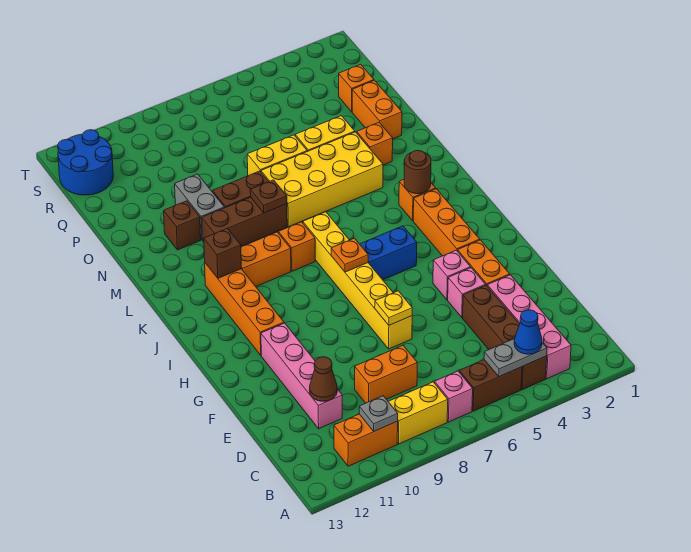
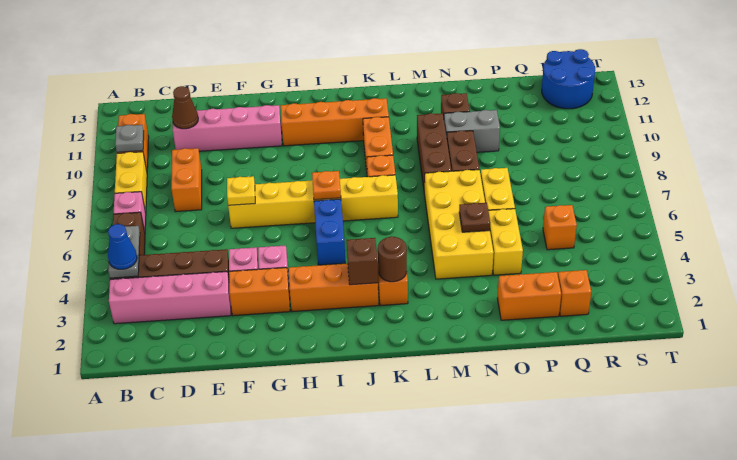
brown 1x1 brick [204,228,241,278] -> brown 1x1 brick moved to [347,238,378,285]
brown 1x1 plate [250,180,287,213] -> brown 1x1 plate moved to [459,203,490,232]
orange 1x1 brick [357,123,393,165] -> orange 1x1 brick moved to [543,205,577,250]

